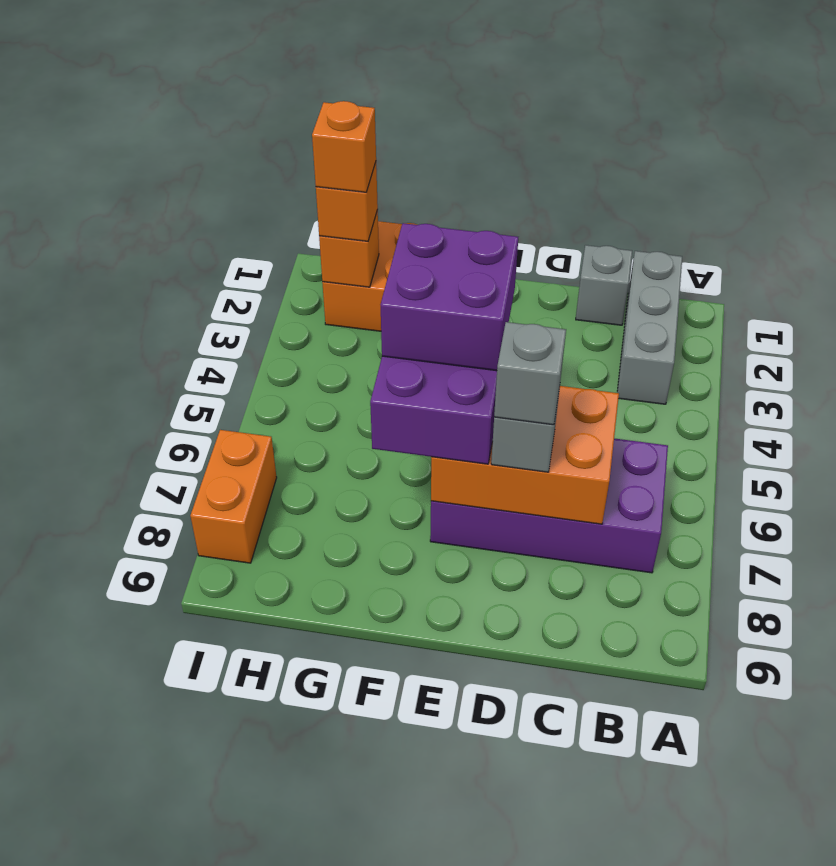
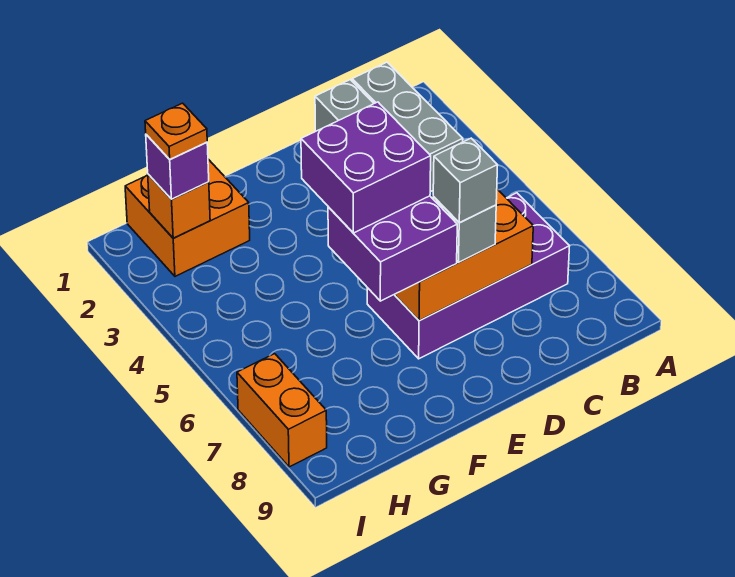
orange 1x1 brick [316,162,378,241] -> purple 1x1 brick [146,135,209,199]
orange 1x1 brick [312,101,376,192] -> orange 1x1 plate [145,103,207,159]

